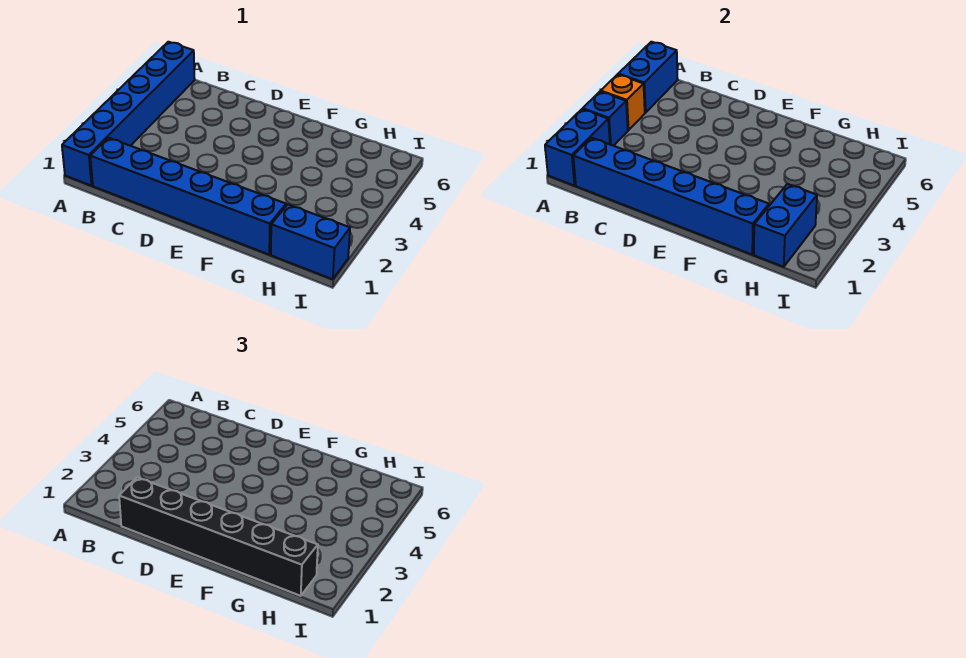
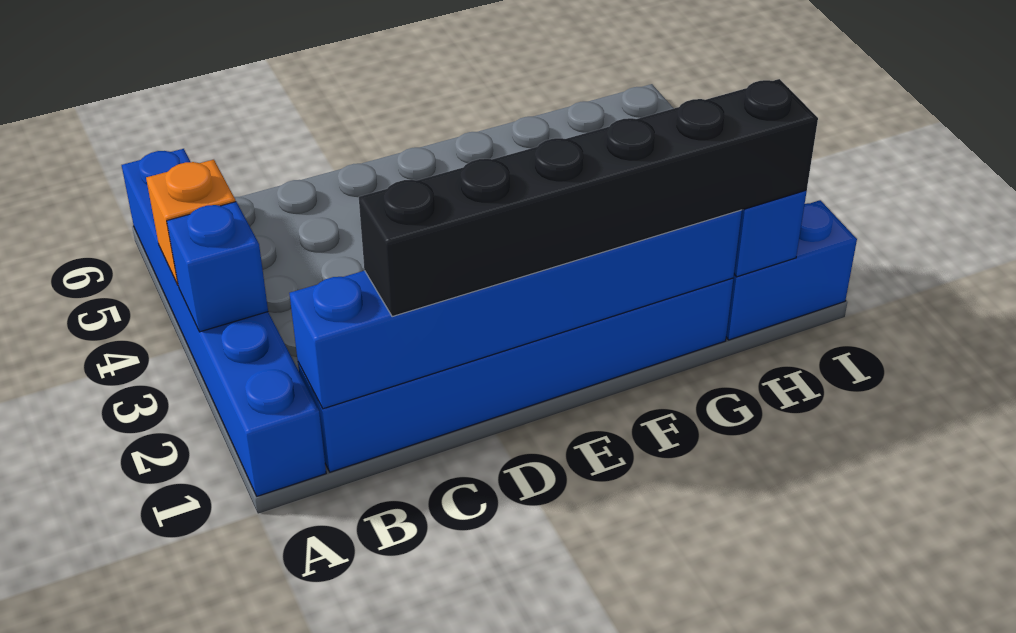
blue 1x2 brick [545,109,610,186] -> none
blue 1x2 brick [618,42,678,113] -> none

